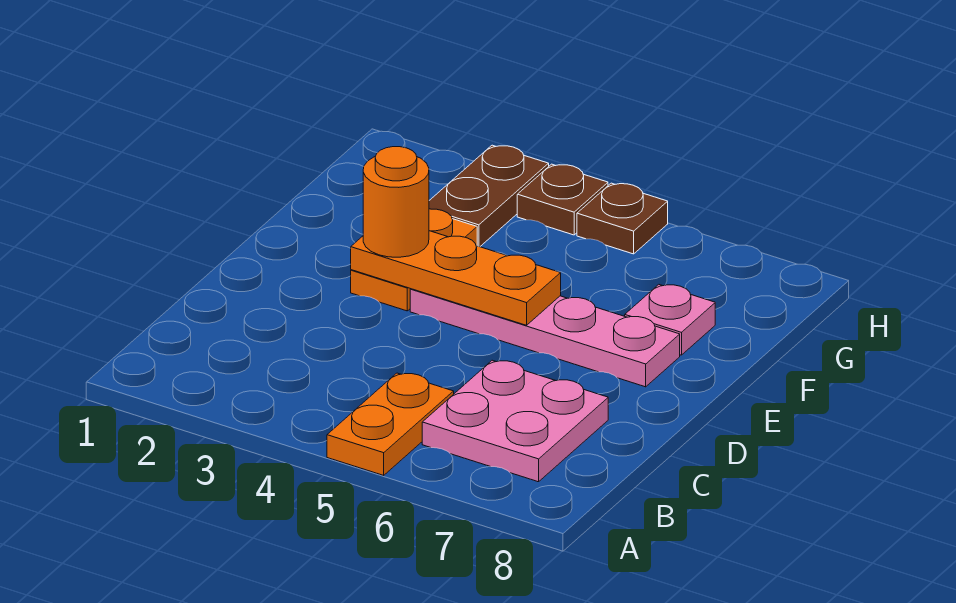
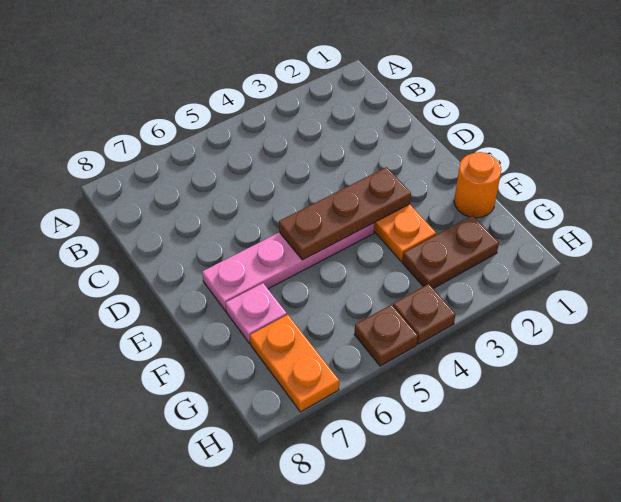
orange 1x2 plate [327,373,454,475] -> orange 1x2 plate moved to [250,315,339,412]
pink 2x2 plate [422,360,608,482] -> none
orange 1x3 plate [351,231,561,325] -> brown 1x3 plate [279,167,411,260]
orange 1x1 round brick [363,147,429,257] -> orange 1x1 round brick moved to [454,152,501,218]
brown 1x2 plate [429,145,549,247] -> brown 1x2 plate turned to [402,216,499,289]

